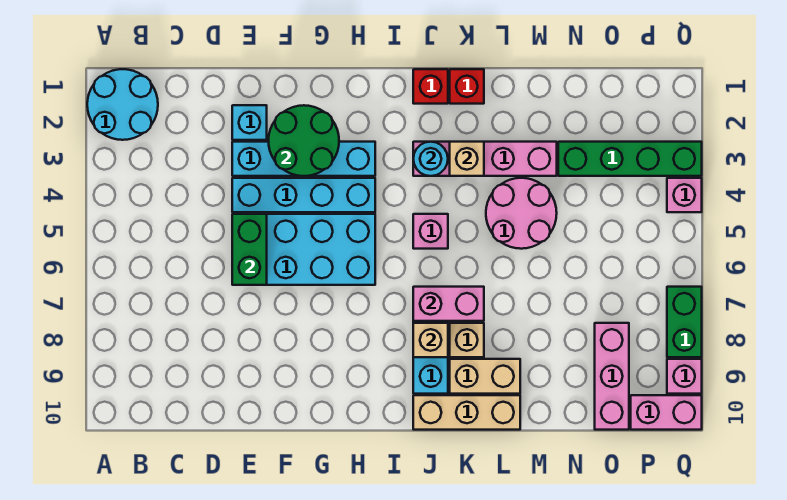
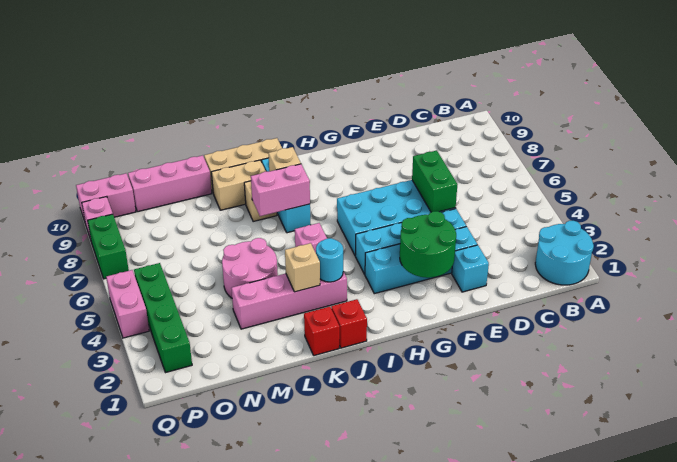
green 1x4 brick [558,142,702,176] -> green 1x4 brick turned to [134,263,192,373]
pink 1x3 brick [595,323,629,430] -> pink 1x3 brick turned to [128,155,212,212]
pink 1x1 brick [667,178,702,212] -> pink 1x2 brick [106,270,149,338]

